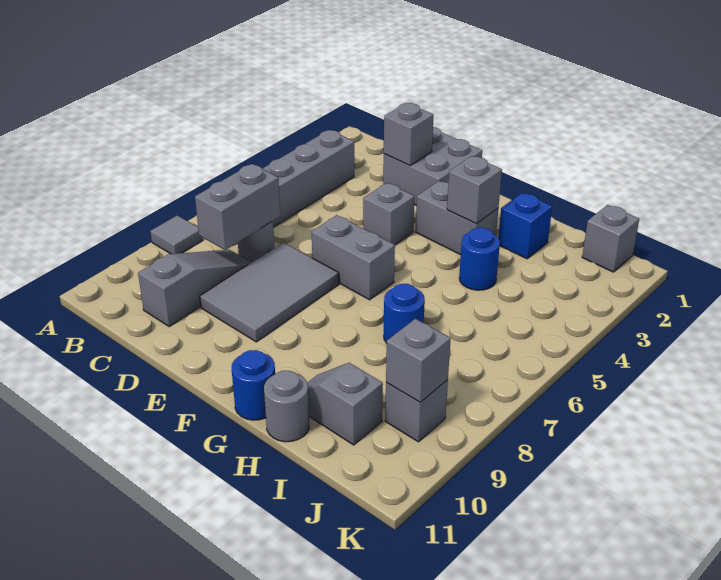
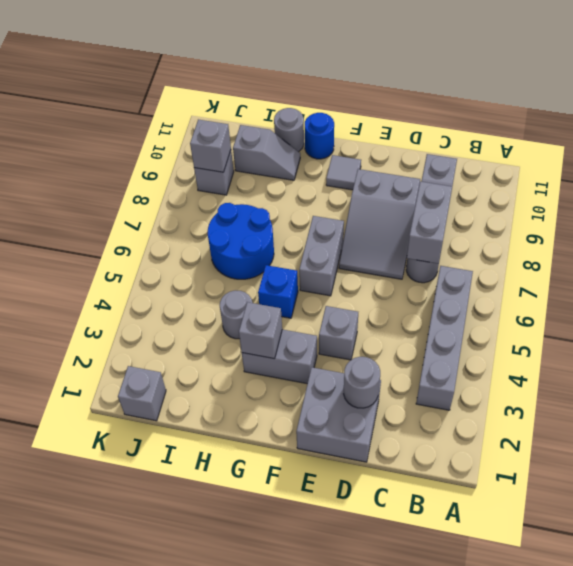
grey 1x1 tile [150,215,203,254] -> grey 1x1 tile moved to [326,155,361,190]
grey 1x1 brick [384,103,434,165] -> grey 1x1 round brick [344,357,380,408]
grey 2x3 tile [200,242,339,342] -> grey 2x3 slope [339,169,420,279]
grey 1x2 brick [312,215,395,300] -> grey 1x2 brick turned to [299,216,344,296]
blue 1x1 brick [498,193,552,259] -> blue 1x1 brick moved to [258,265,298,318]
blue 1x1 round brick [459,228,500,290] -> grey 1x1 round brick [220,290,252,339]
blue 1x1 round brick [384,284,425,343] -> blue 2x2 round brick [208,203,274,279]

